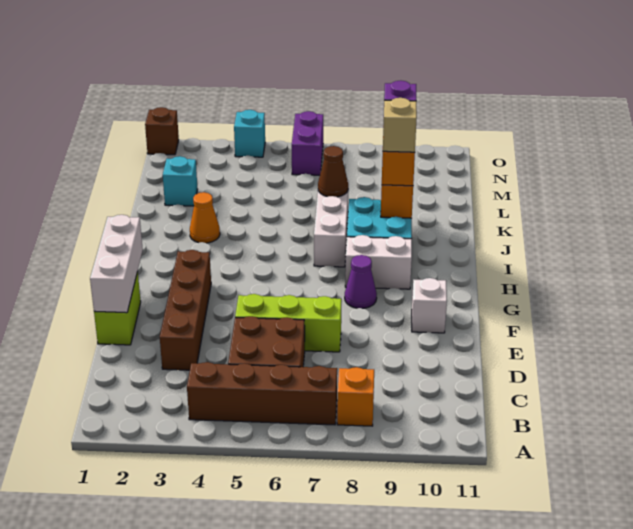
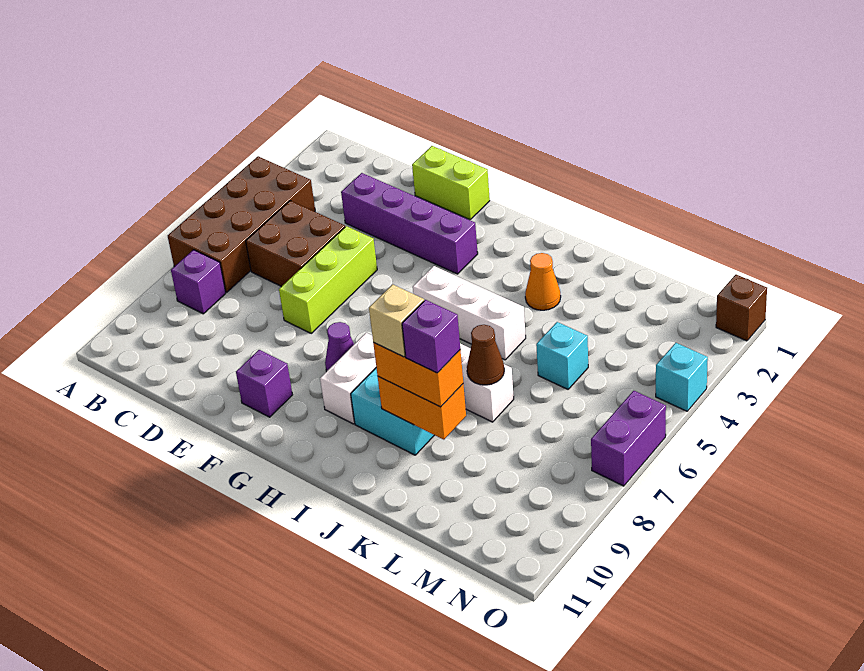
brown 1x4 brick [187,362,337,425] -> brown 2x4 brick [168,156,315,292]
orange 1x1 brick [337,367,374,426] -> purple 1x1 brick [171,250,226,314]
brown 1x4 brick [160,250,211,370] -> purple 1x4 brick [341,173,478,274]
white 1x3 brick [90,215,143,313] -> white 1x3 brick moved to [413,266,526,360]
white 1x1 brick [412,278,447,333] -> purple 1x1 brick [236,350,292,417]
cyan 1x1 brick [163,156,198,206] -> cyan 1x1 brick moved to [536,322,588,389]
purple 1x2 brick [292,111,323,175] -> purple 1x2 brick turned to [591,391,666,486]

